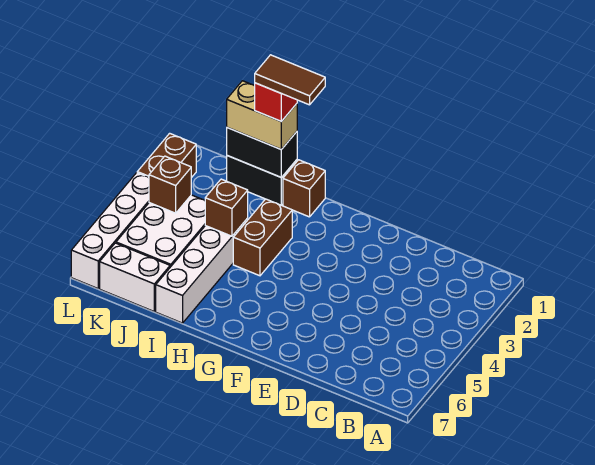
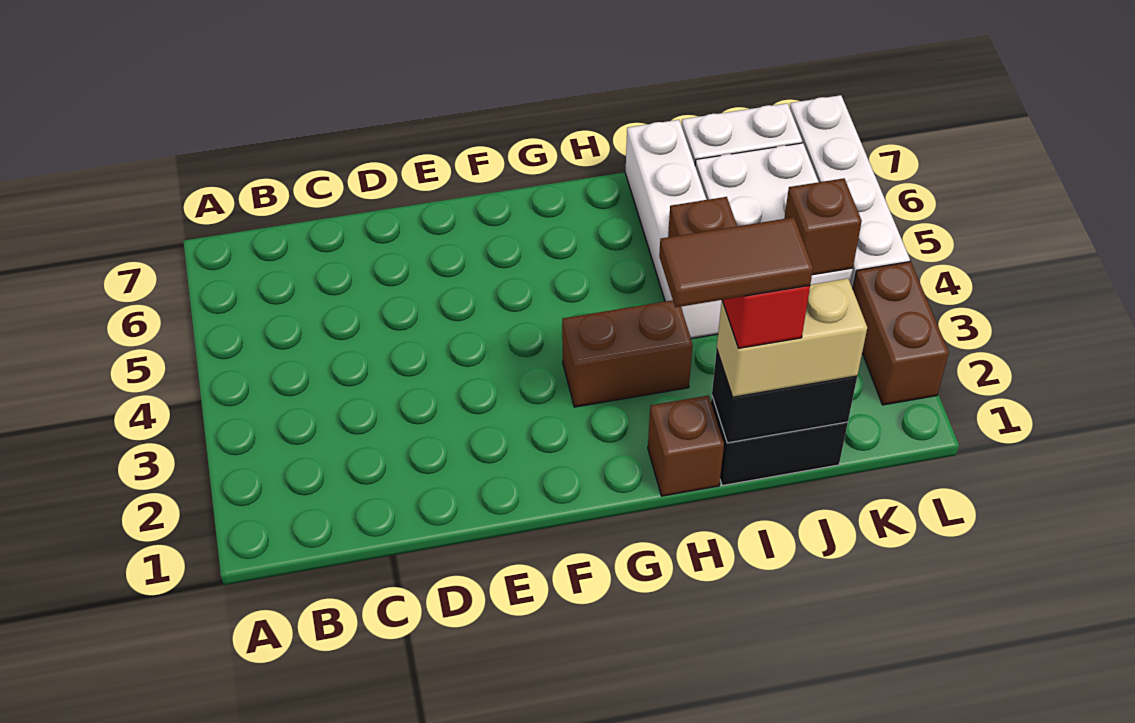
brown 1x2 brick [233,199,292,276] -> brown 1x2 brick turned to [562,300,693,407]

